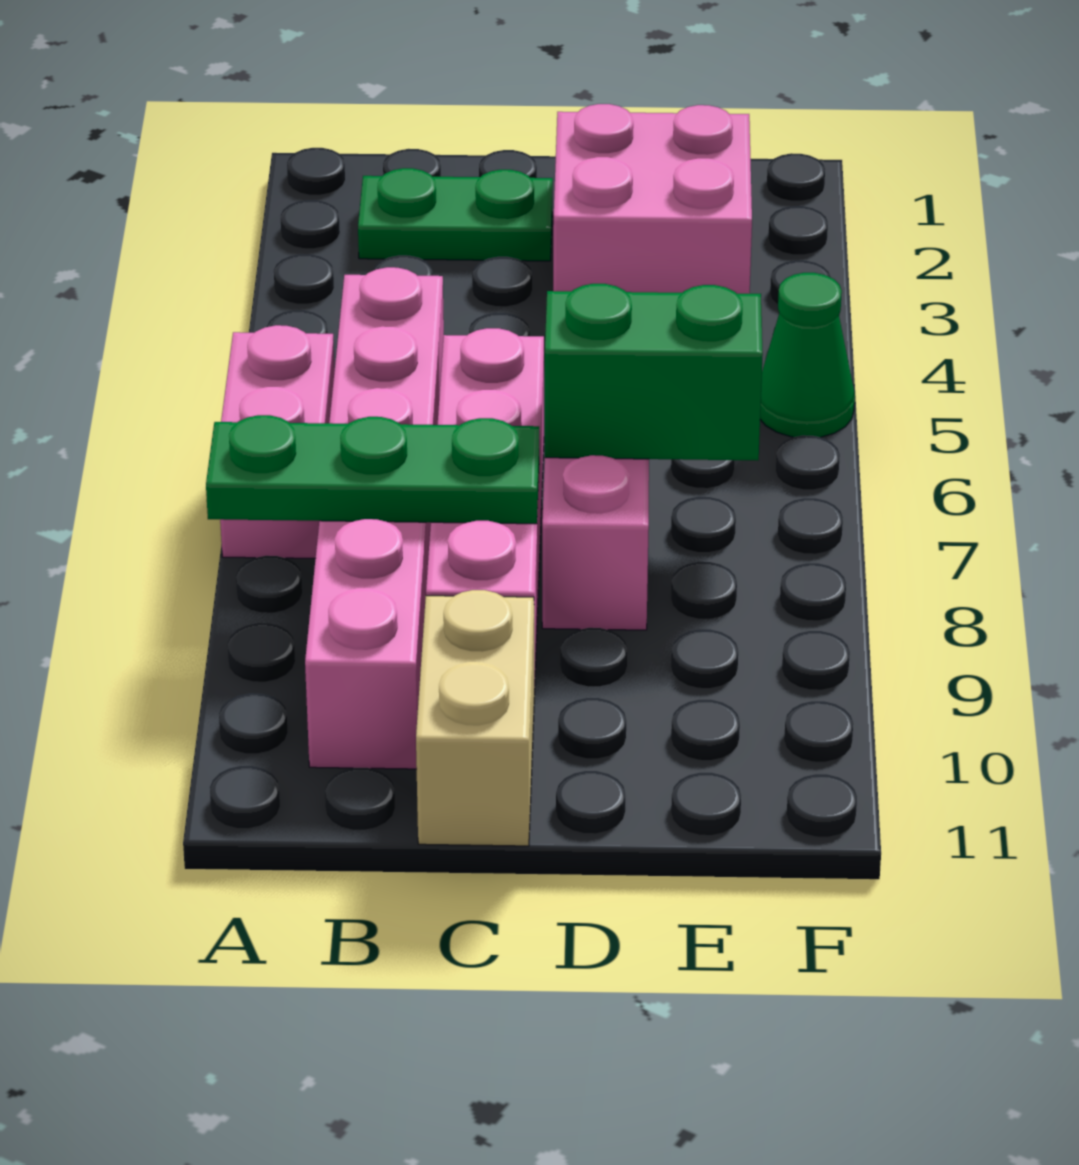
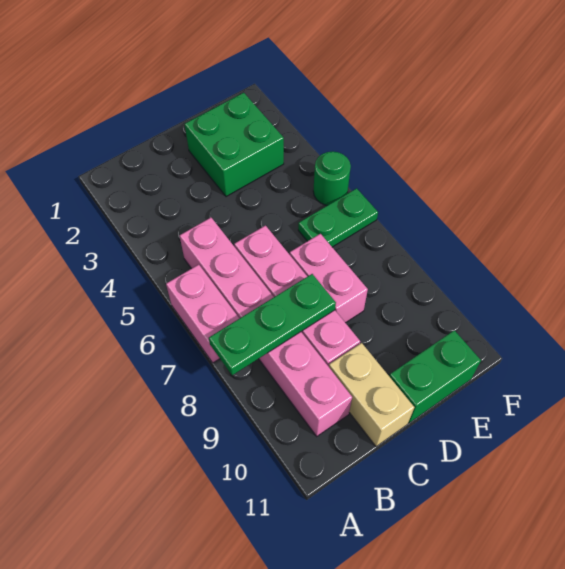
green 1x2 plate [358,168,553,261] -> green 1x2 plate moved to [298,188,378,247]
pink 2x2 brick [553,104,752,294] -> green 2x2 brick [185,93,284,197]
green 1x2 brick [545,284,763,460] -> green 1x2 brick moved to [389,330,481,423]
green 1x1 cone [760,273,855,437] -> green 1x1 round brick [313,151,351,205]

